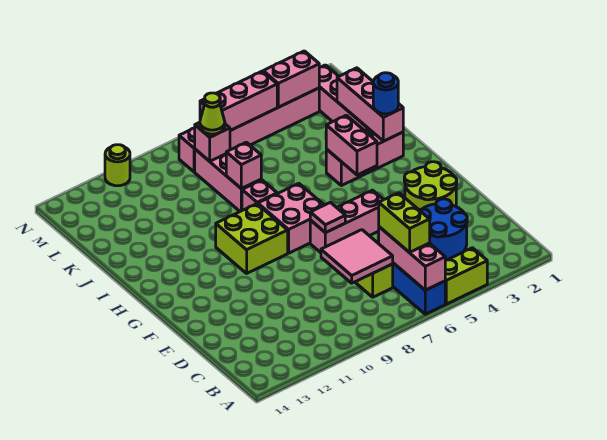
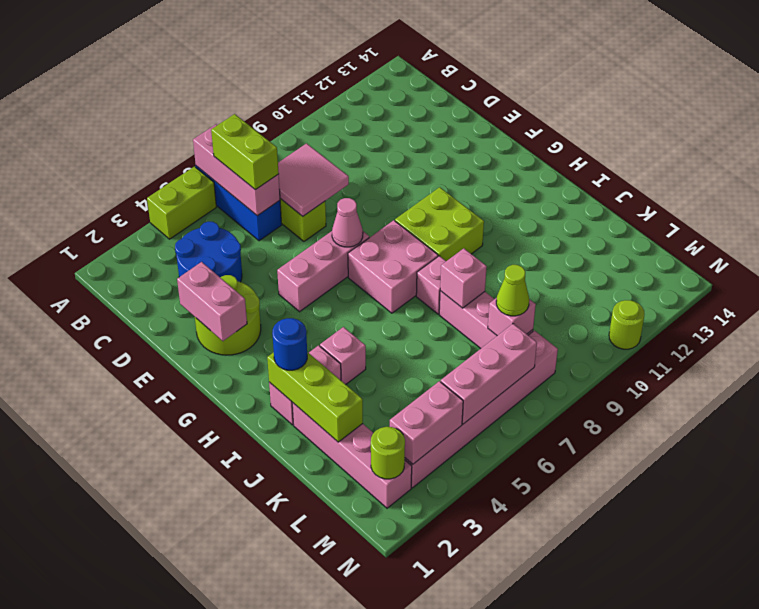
pink 1x1 tile [310,202,345,233] -> pink 1x1 cone [332,198,363,247]
pink 1x2 brick [326,115,377,175] -> pink 1x2 brick moved to [177,262,247,341]
pink 1x3 brick [337,68,403,141] -> lime 1x3 brick [267,352,363,442]
none -> lime 1x1 round brick [371,427,405,479]

